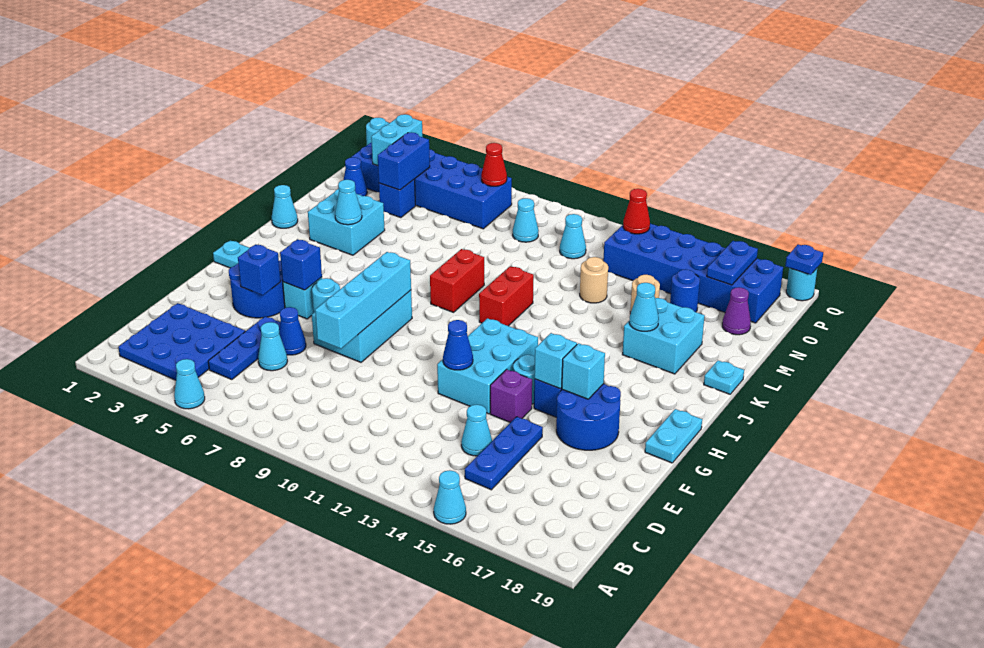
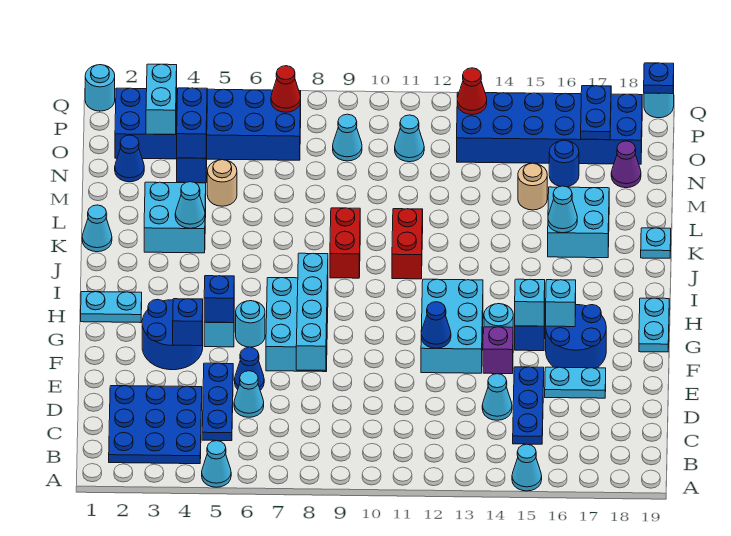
none -> cyan 1x2 plate [545,367,606,398]
tan 1x1 round brick [580,257,608,303] -> tan 1x1 round brick moved to [207,160,237,206]

